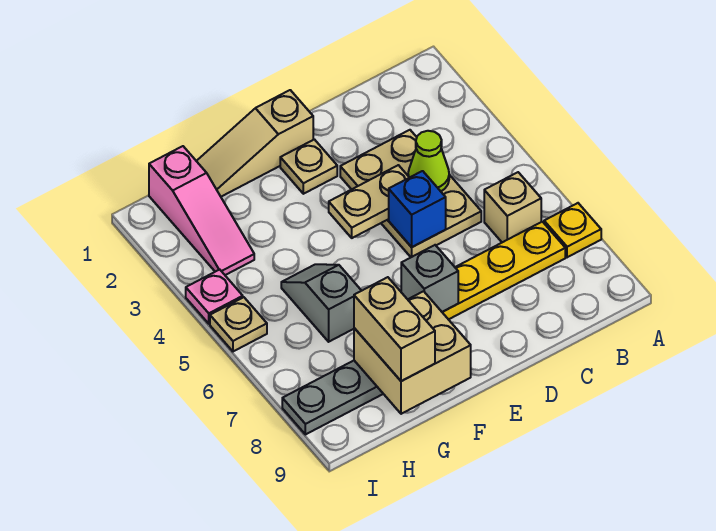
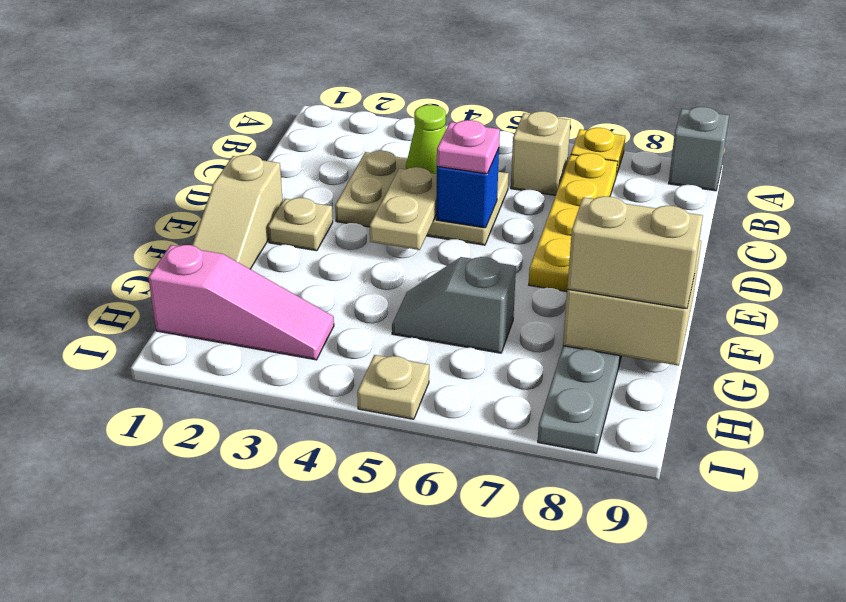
grey 1x1 brick [401,245,458,312] -> grey 1x1 brick moved to [669,107,729,191]
pink 1x1 plate [186,270,243,324] -> pink 1x1 plate moved to [437,120,500,174]

